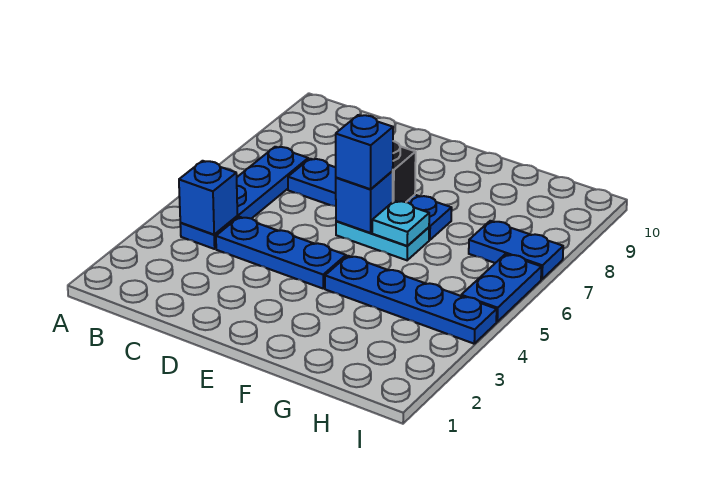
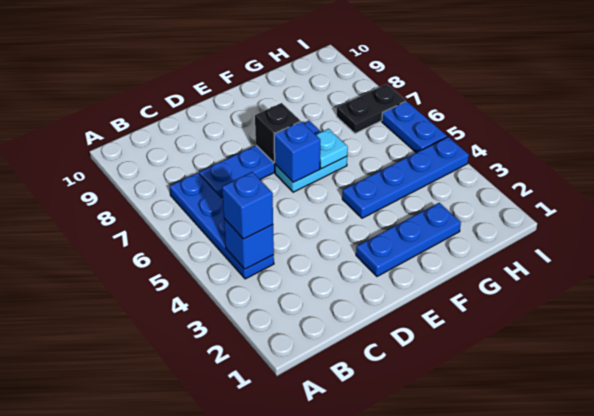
blue 1x3 plate [216,217,346,288] -> blue 1x3 plate moved to [356,203,461,276]
blue 1x1 brick [336,115,393,189] -> blue 1x1 brick moved to [222,172,273,239]
blue 1x2 plate [469,221,563,279] -> black 1x2 plate [337,84,406,133]

